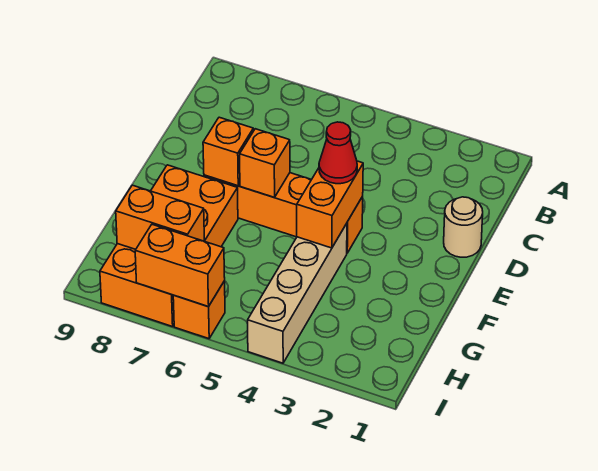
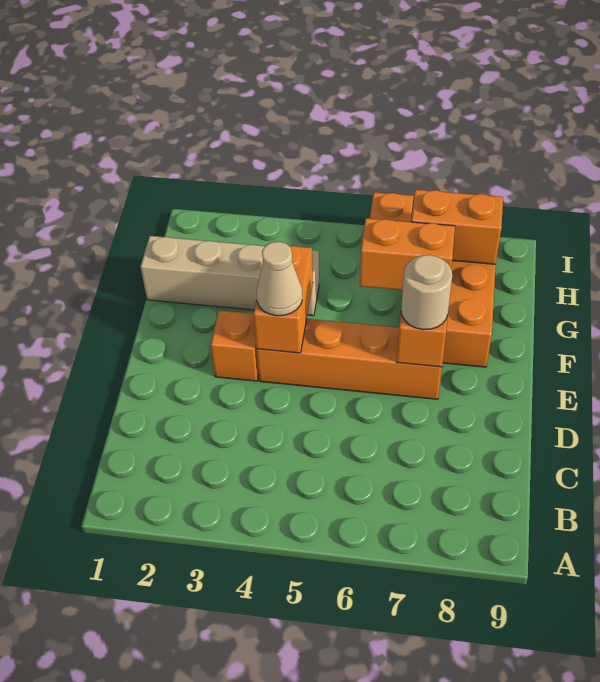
tan 1x1 round brick [444,197,483,257] -> tan 1x1 round brick moved to [401,255,452,330]
red 1x1 cone [319,122,357,184] -> tan 1x1 cone [257,242,302,316]
orange 1x1 brick [240,129,290,197] -> orange 1x1 brick moved to [211,310,259,381]
tan 1x4 brick [248,223,347,363] -> tan 1x4 brick turned to [140,236,319,316]
orange 1x2 brick [135,225,225,307] -> orange 1x2 brick moved to [360,218,455,290]

